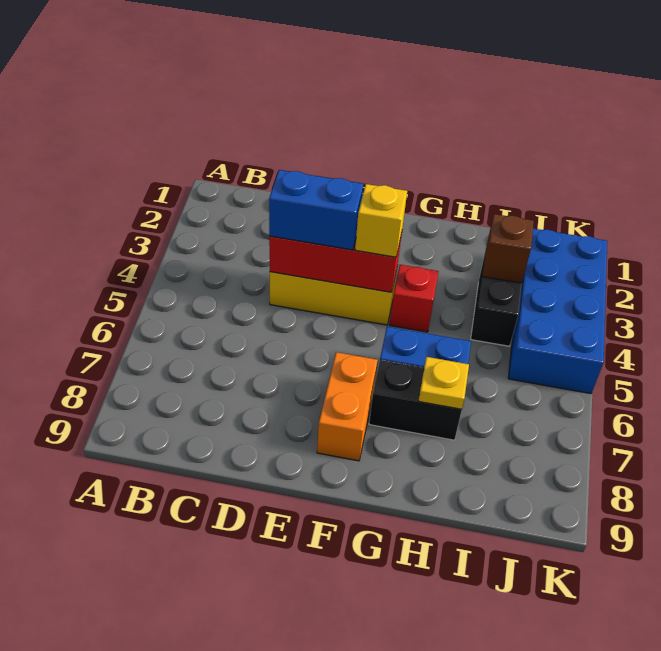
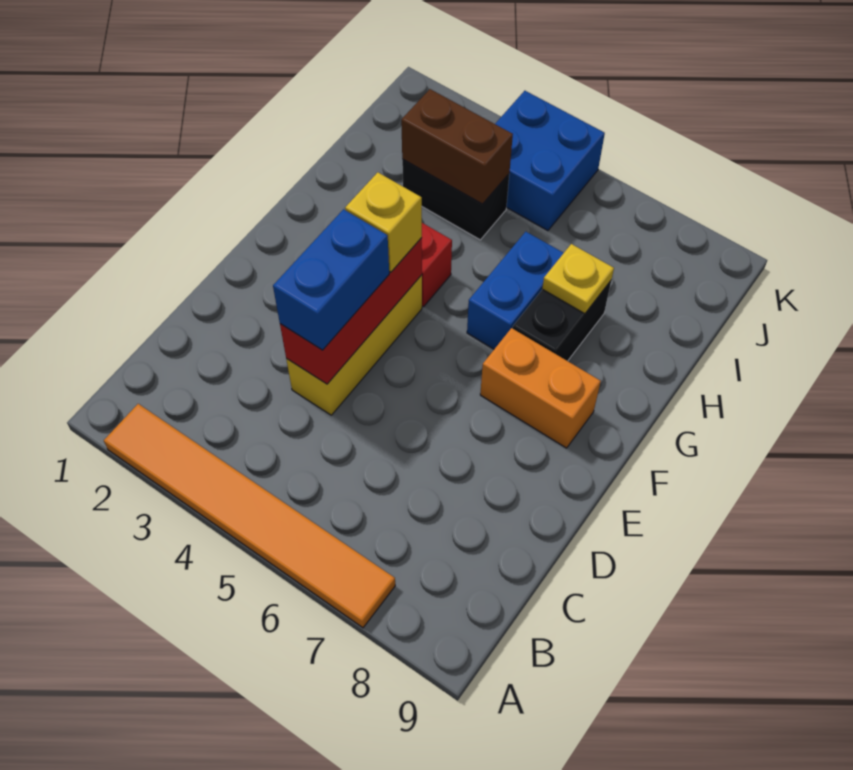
none -> orange 1x6 tile [104,404,395,628]
brown 1x1 brick [482,214,534,283] -> brown 1x2 brick [401,89,513,204]
blue 2x4 brick [508,229,607,394] -> blue 2x2 brick [495,91,605,231]

